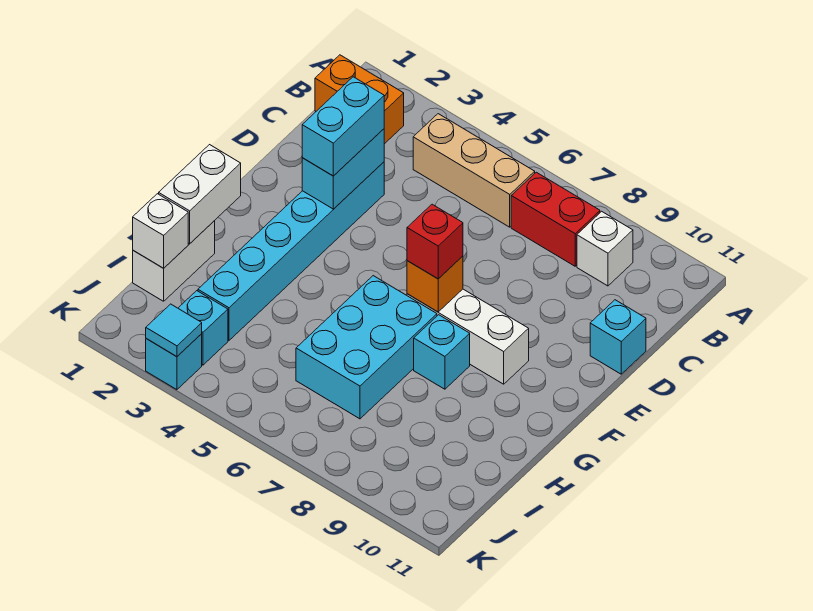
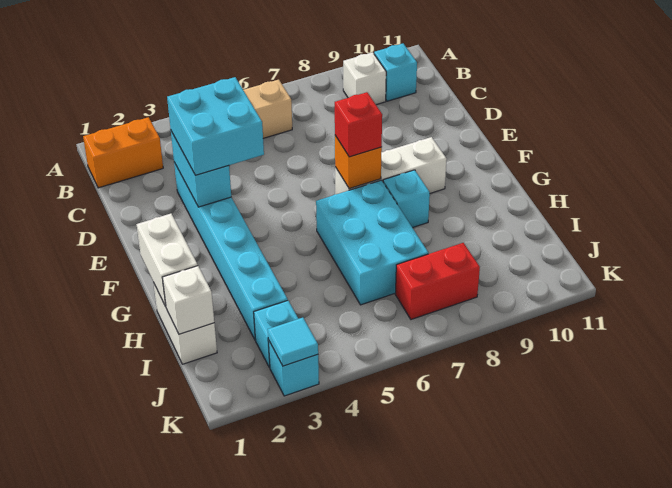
red 1x2 brick [511,172,600,266] -> red 1x2 brick moved to [396,243,480,319]
cyan 1x2 brick [302,77,384,176] -> cyan 2x2 brick [167,77,264,175]
cyan 1x1 brick [590,300,646,374] -> cyan 1x1 brick moved to [374,44,417,101]

